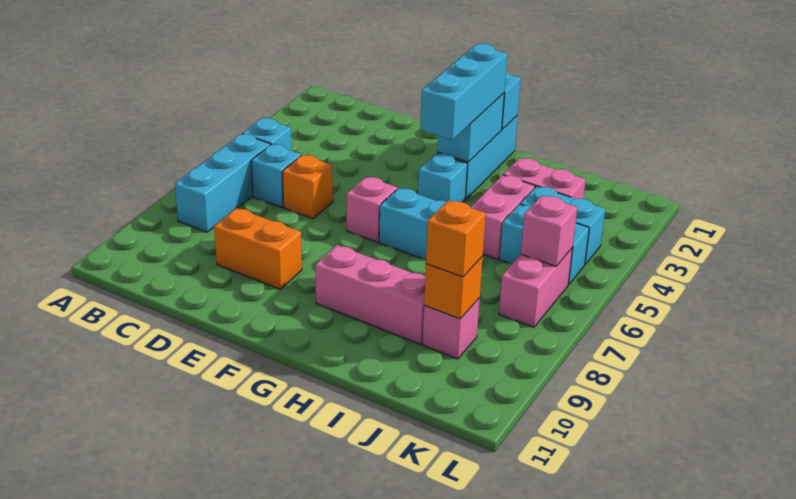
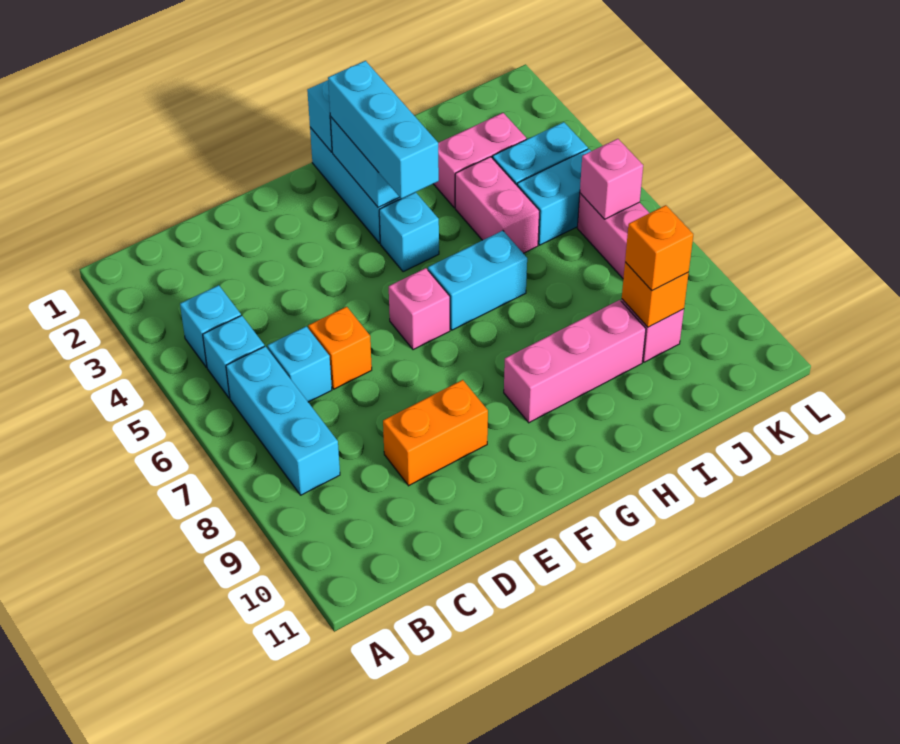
none -> cyan 1x1 brick [180,285,241,367]

